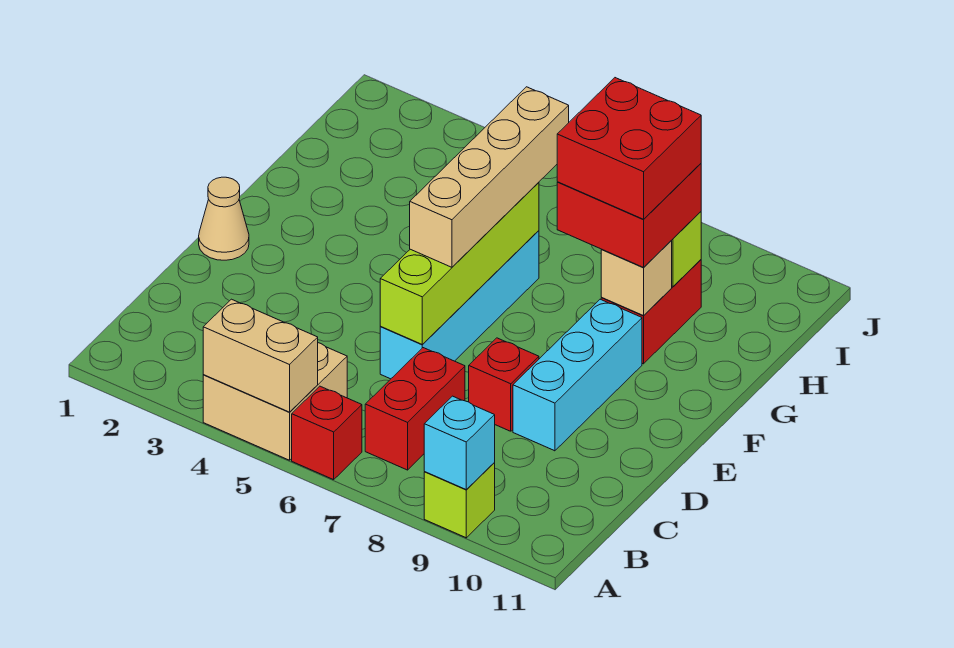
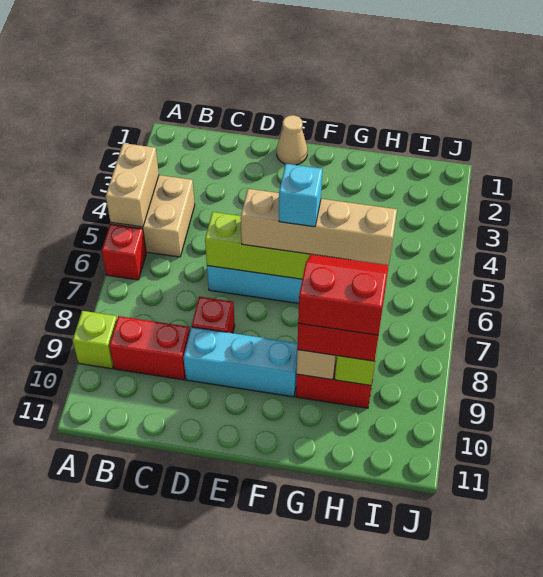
cyan 1x1 brick [424,396,495,489] -> cyan 1x1 brick moved to [279,164,323,227]
red 1x2 brick [365,348,465,470] -> red 1x2 brick moved to [109,316,190,380]
red 2x2 brick [557,78,701,219] -> red 2x2 slope [298,254,389,335]

